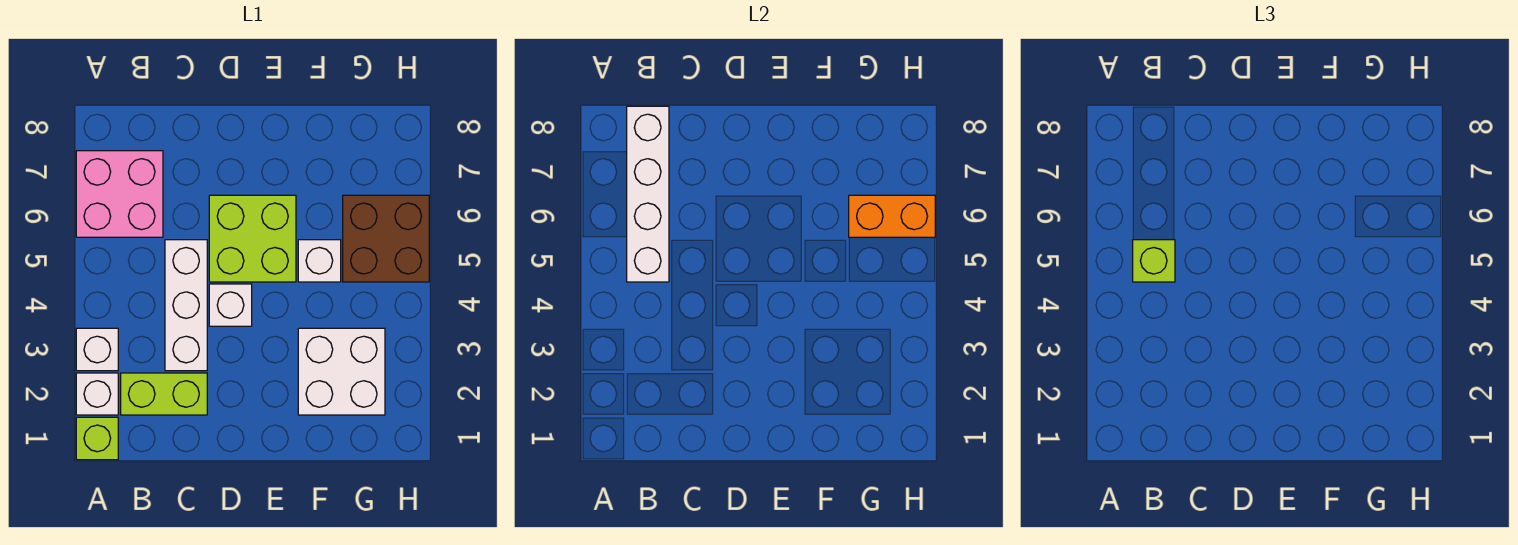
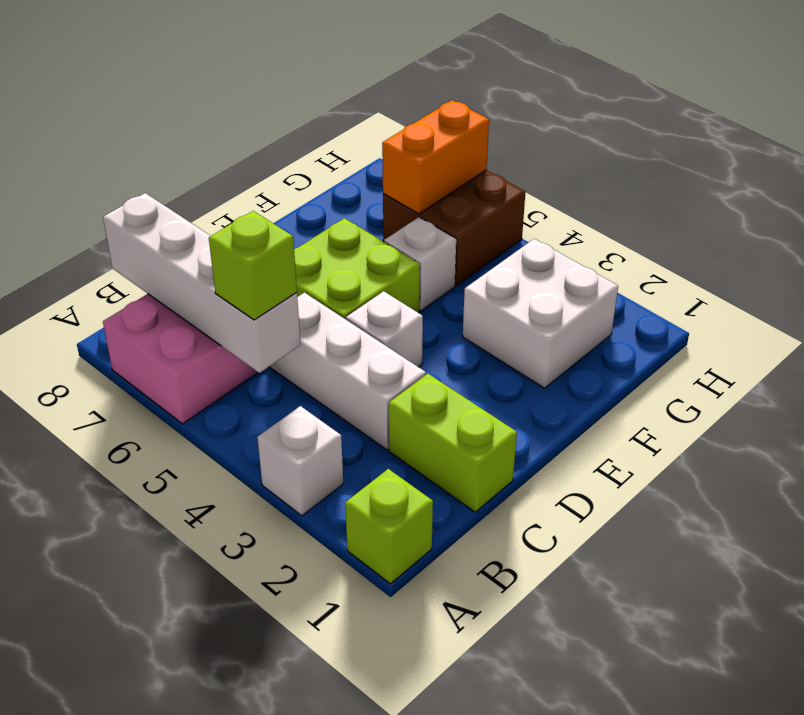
white 1x1 brick [76,373,118,415] -> none
lime 1x2 brick [121,373,207,415] -> lime 1x2 brick turned to [389,374,517,512]

